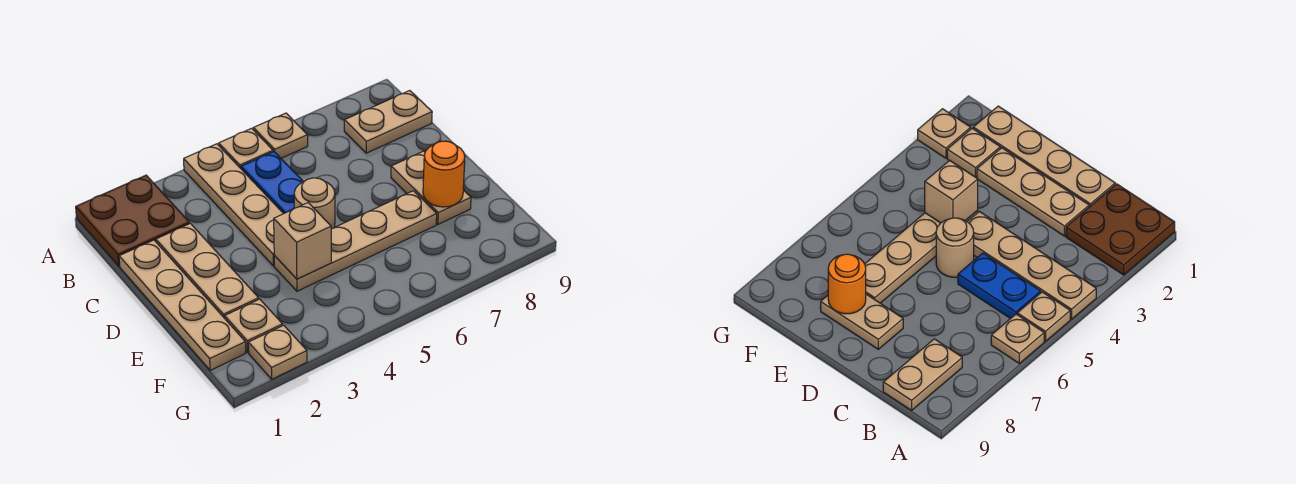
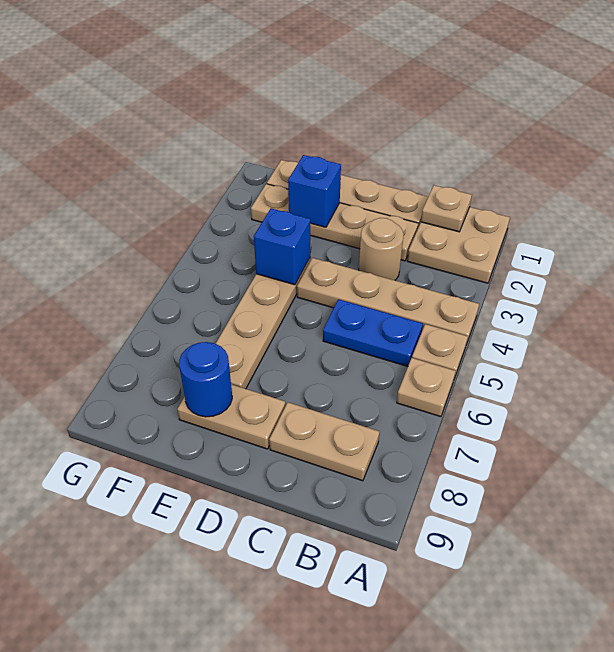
brown 2x2 plate [76,175,189,266] -> tan 2x2 plate [407,207,510,283]
tan 1x2 plate [344,91,432,153] -> tan 1x2 plate turned to [269,402,379,481]
tan 1x1 round brick [294,178,335,229] -> tan 1x1 round brick moved to [359,218,404,280]
none -> blue 1x1 brick [288,155,341,227]
tan 1x1 brick [274,203,331,279] -> blue 1x1 brick [254,208,310,285]
orange 1x1 round brick [423,141,465,207] -> blue 1x1 round brick [179,342,232,417]
tan 1x1 plate [248,325,307,379] -> tan 1x1 plate moved to [421,185,472,232]

